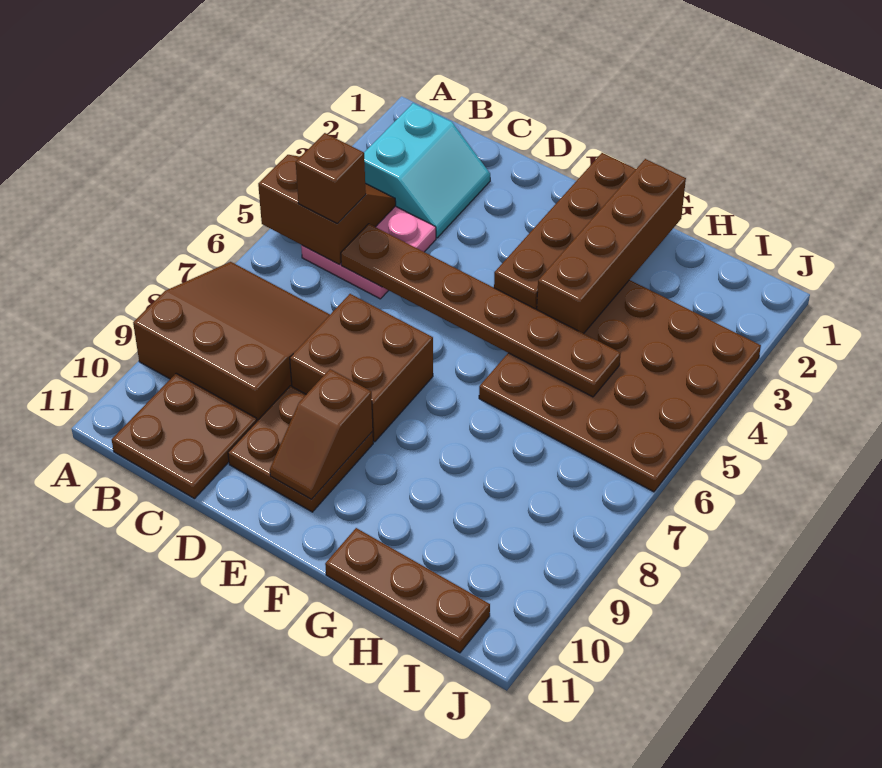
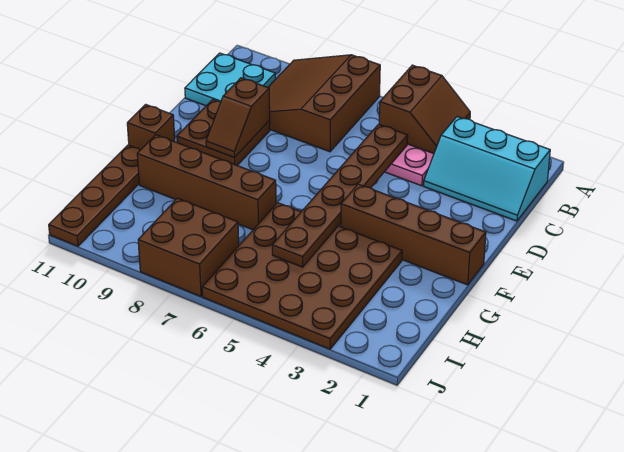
brown 3x3 slope [133,262,330,421] -> brown 3x3 slope turned to [268,55,380,152]
cyan 2x2 slope [364,103,490,238] -> cyan 2x3 slope [424,117,550,221]
brown 1x1 brick [296,133,366,224] -> brown 1x1 brick moved to [127,104,175,150]
brown 2x2 plate [112,373,257,499] -> cyan 2x2 plate [185,53,275,106]
brown 2x2 brick [290,294,433,442] -> brown 2x2 brick moved to [138,198,239,296]
brown 1x2 slope [270,369,373,499] -> brown 1x2 slope turned to [206,78,270,158]
brown 1x4 brick [537,159,686,334] -> brown 1x4 brick moved to [137,135,276,230]
brown 1x3 plate [325,528,490,653] -> brown 1x4 plate [49,145,140,246]

